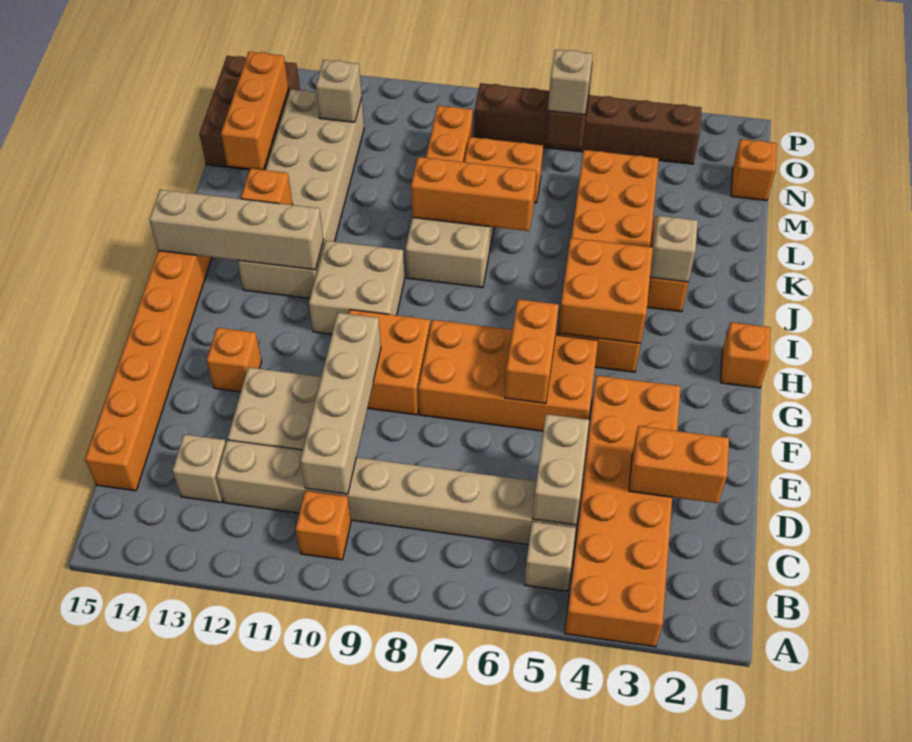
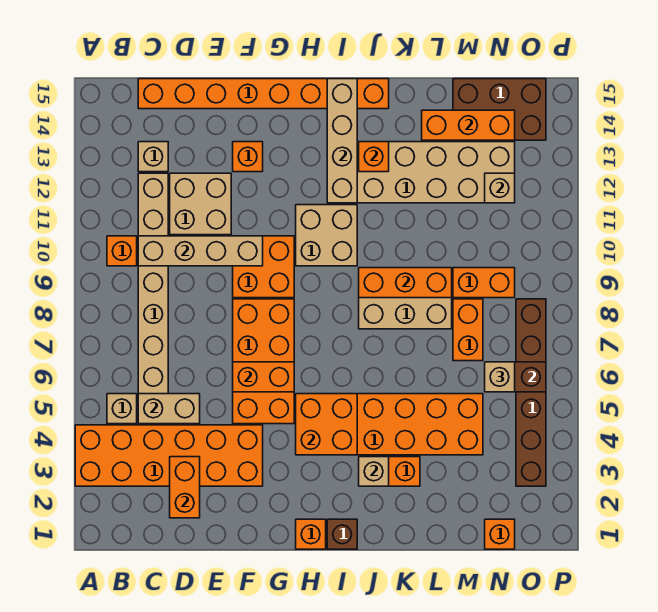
none -> brown 1x1 brick [327,519,357,549]
orange 1x3 brick [411,157,536,231] -> orange 1x3 brick turned to [359,268,452,298]

